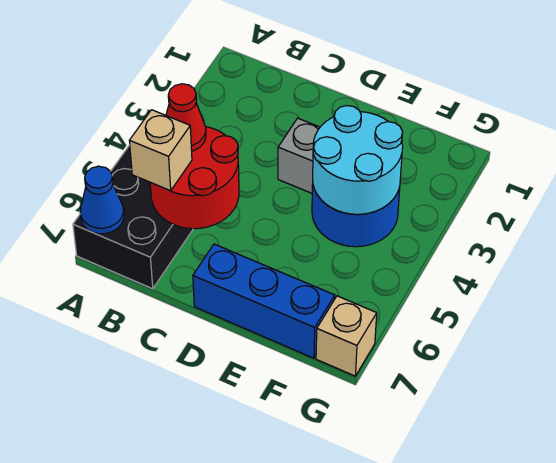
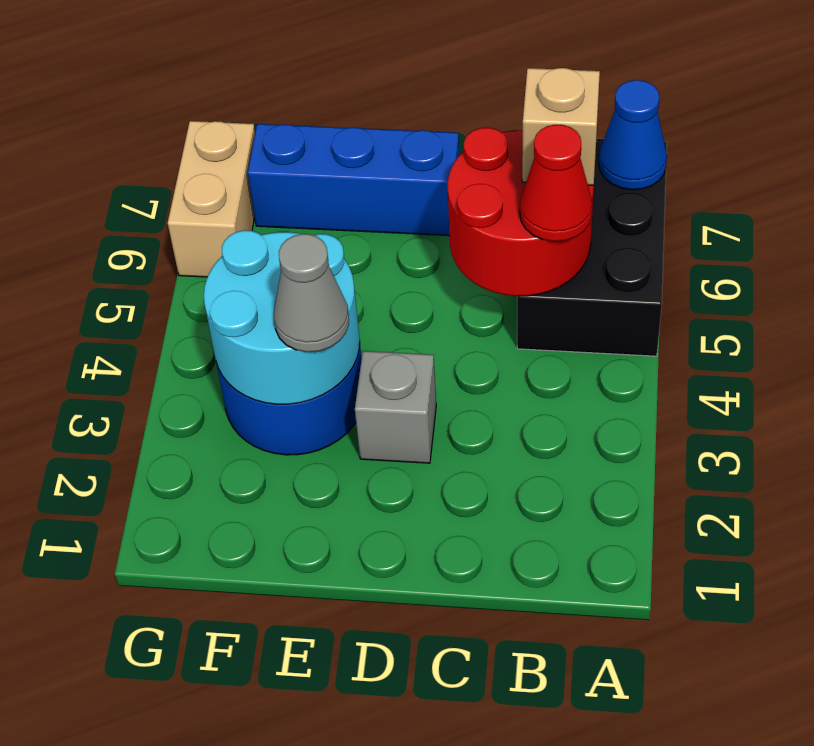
none -> grey 1x1 cone [274,234,349,352]
tan 1x1 brick [316,296,377,376] -> tan 1x2 brick [168,121,255,277]

